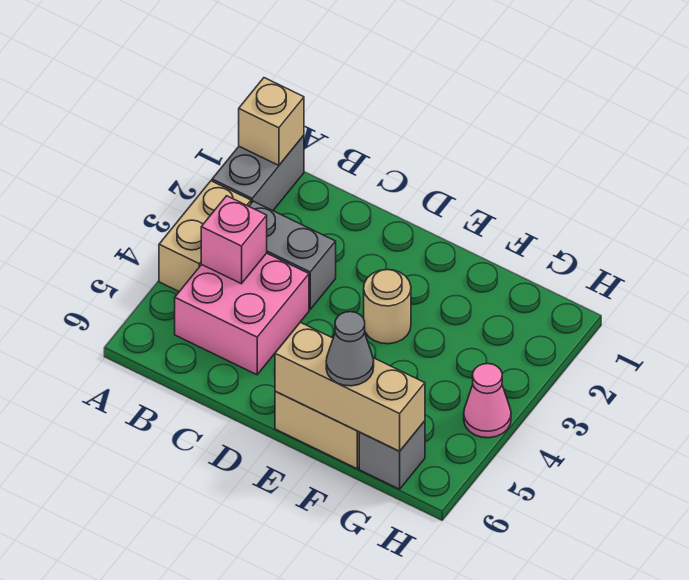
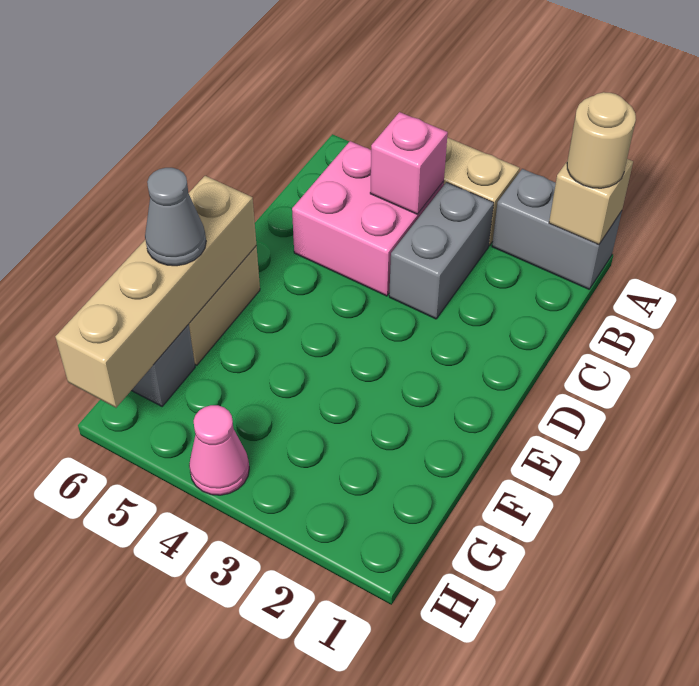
tan 1x1 round brick [364,270,411,344] -> tan 1x1 round brick moved to [567,92,636,188]
tan 1x3 brick [275,322,425,451] -> tan 1x4 brick [55,176,256,408]

